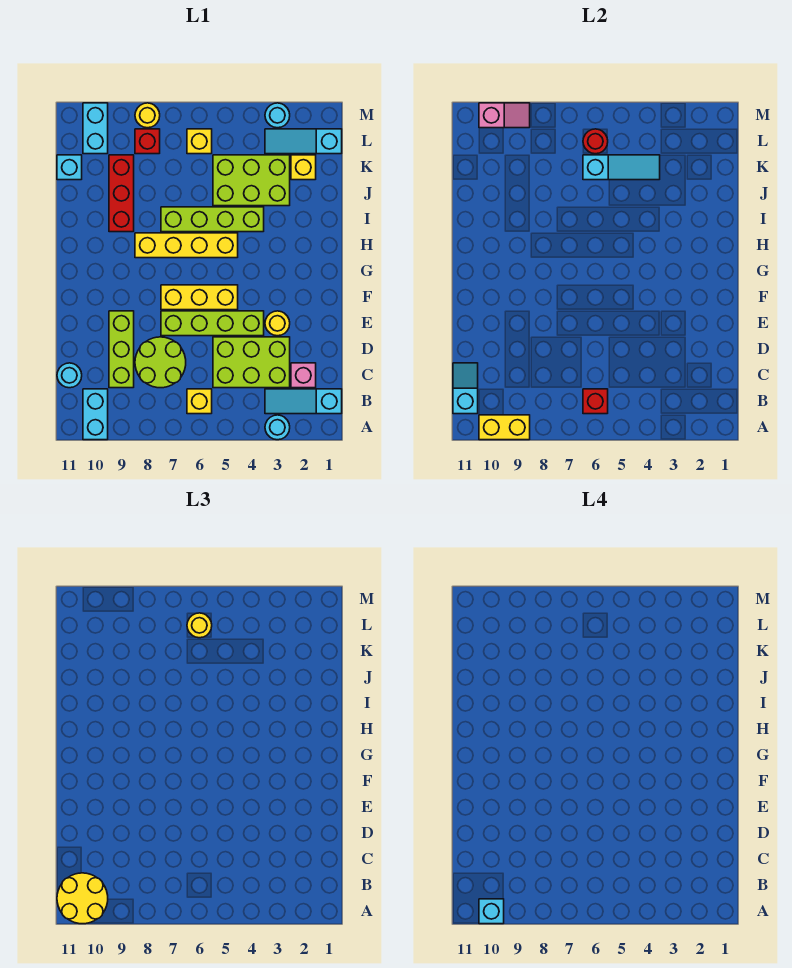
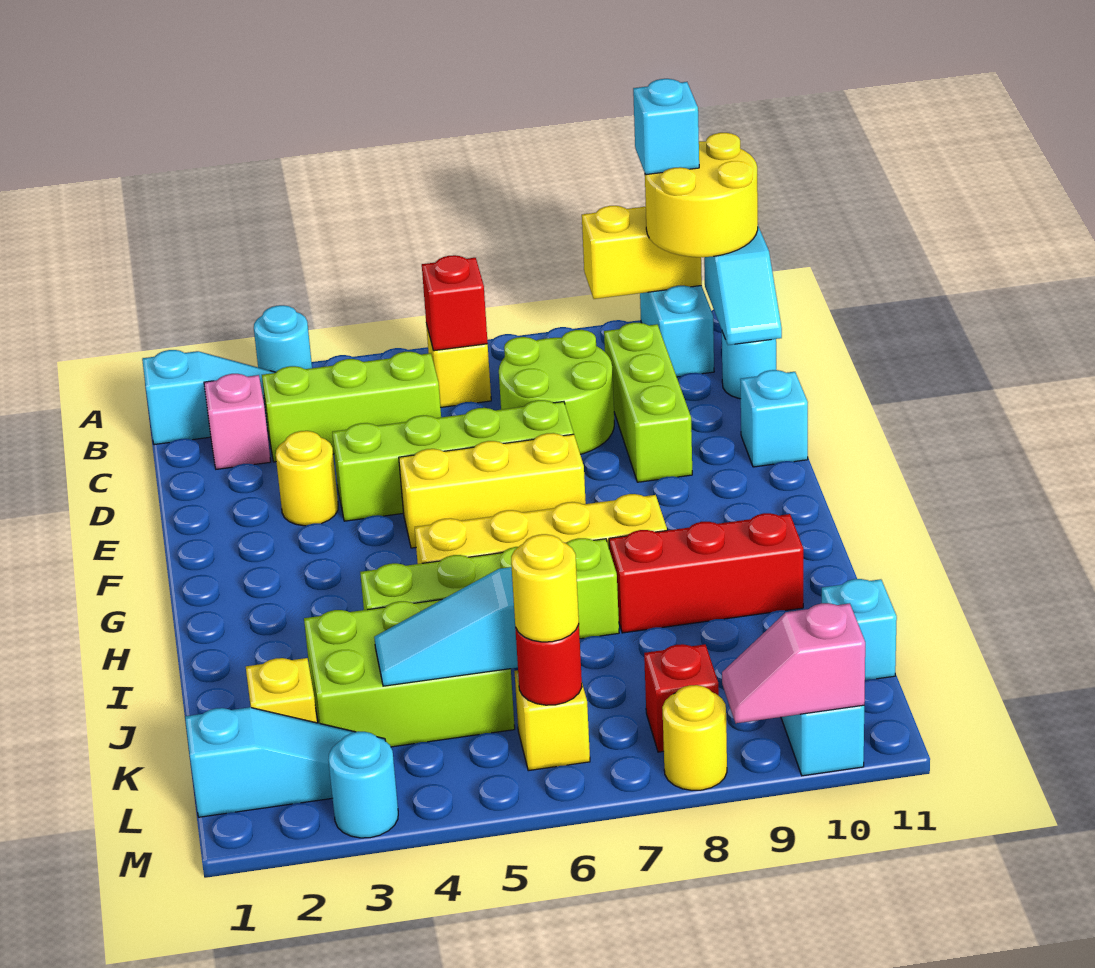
lime 2x3 brick [213,337,290,388] -> lime 1x3 brick [262,352,441,462]
none -> cyan 1x1 brick [740,370,808,467]
red 1x3 brick [109,155,134,232] -> red 1x3 brick turned to [609,513,803,633]

